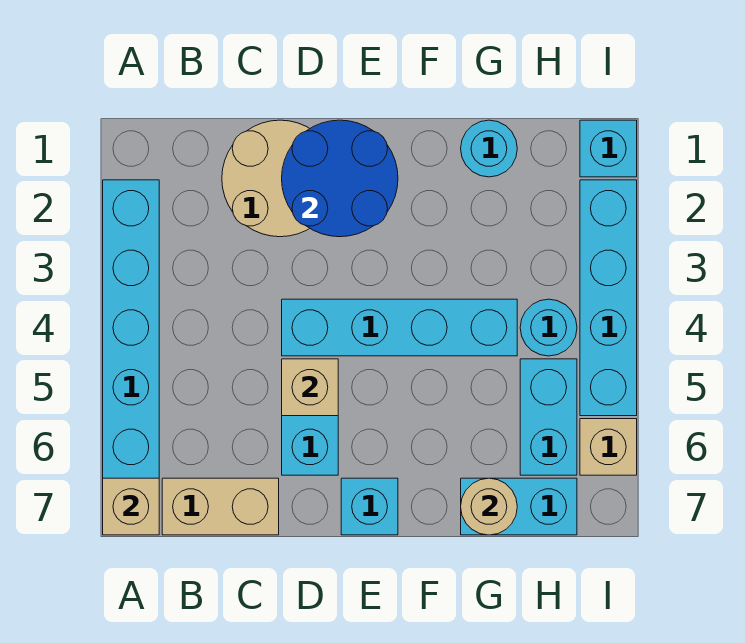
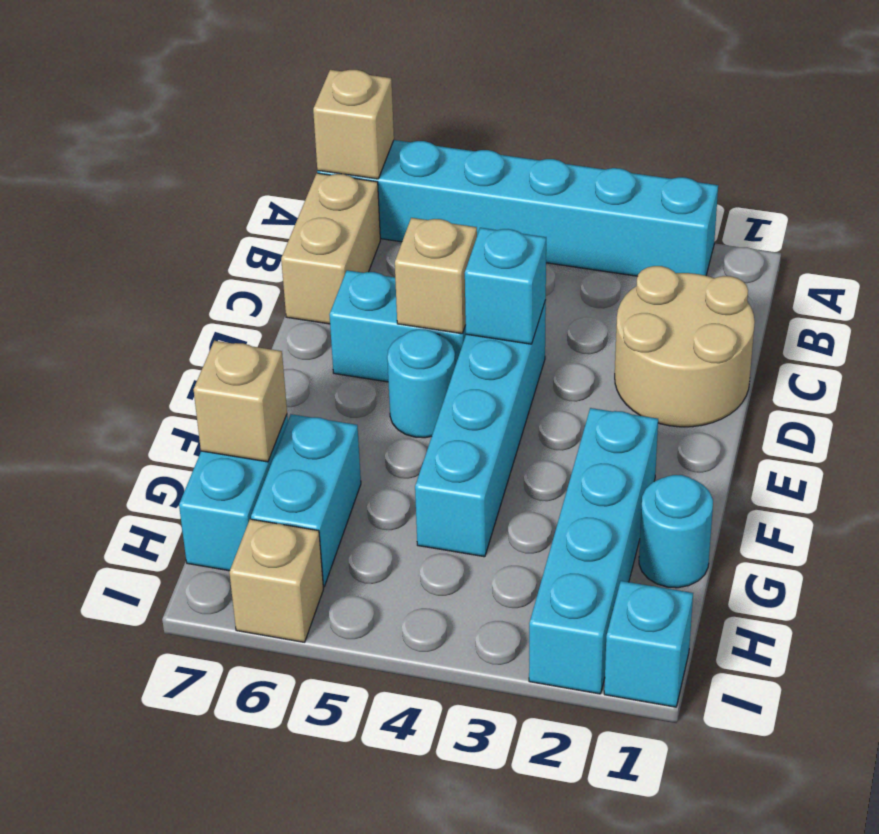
blue 2x2 round brick [282,120,398,237] -> none
cyan 1x1 brick [341,478,398,535] -> cyan 1x1 brick moved to [465,228,546,344]
tan 1x1 round brick [461,478,517,535] -> tan 1x1 brick [194,341,287,462]
cyan 1x1 round brick [520,299,577,356] -> cyan 1x1 round brick moved to [387,329,455,438]
cyan 1x2 brick [520,359,577,475] -> cyan 1x2 brick turned to [251,414,361,587]
cyan 1x4 brick [580,180,637,416] -> cyan 1x4 brick turned to [529,408,658,694]

